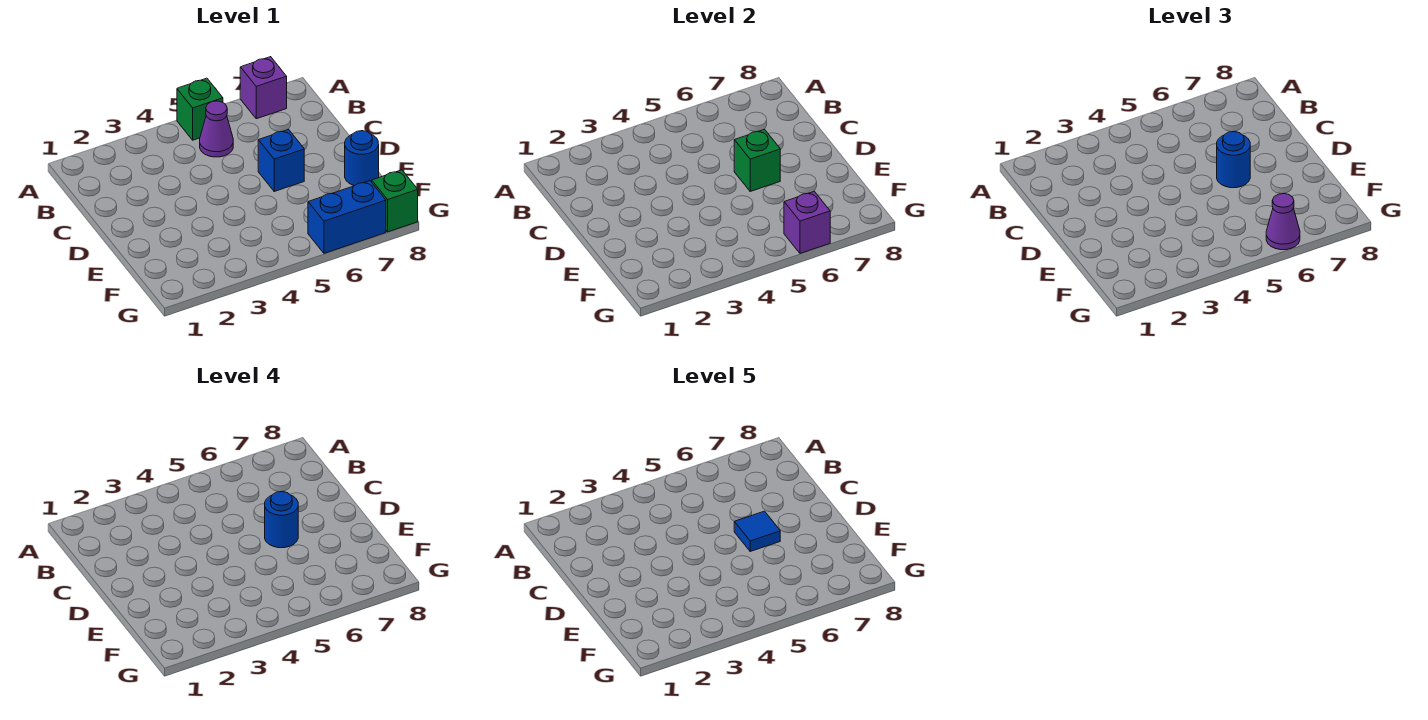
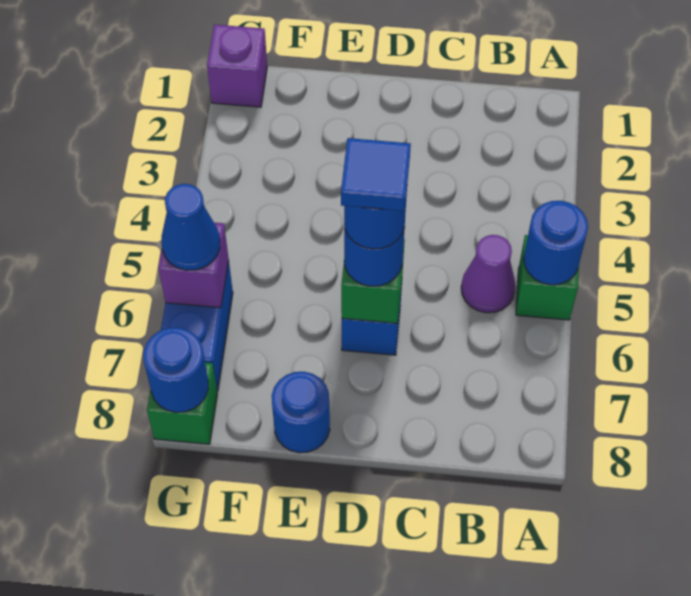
none -> blue 1x1 round brick [524,201,588,285]
purple 1x1 brick [240,57,287,119] -> purple 1x1 brick moved to [207,25,267,107]
purple 1x1 cone [1266,194,1300,250] -> blue 1x1 cone [161,184,220,270]
none -> blue 1x1 round brick [143,327,208,412]

